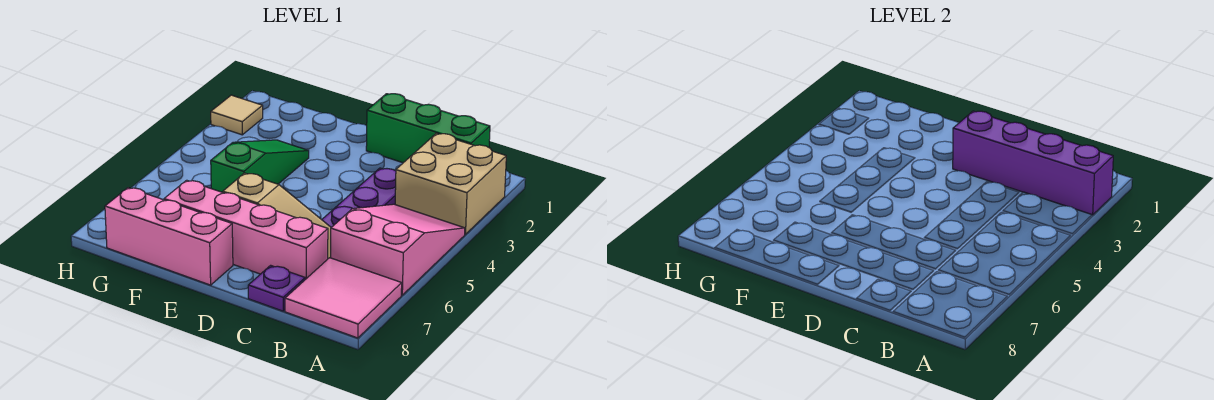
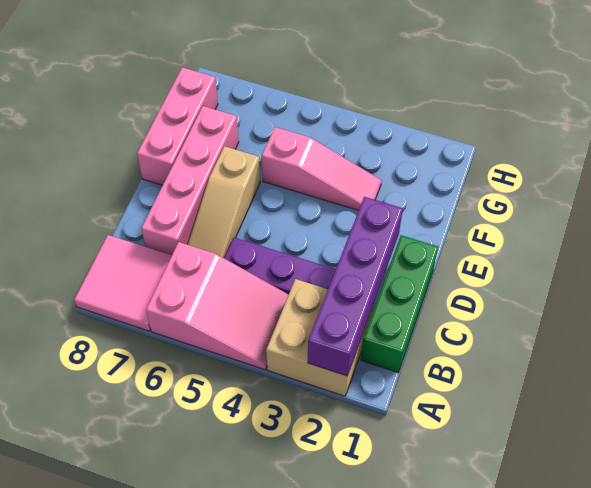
purple 1x1 plate [248,265,305,311] -> none
green 1x3 slope [211,140,309,192] -> pink 1x3 slope [262,127,382,210]
tan 1x1 tile [211,95,263,135] -> none

